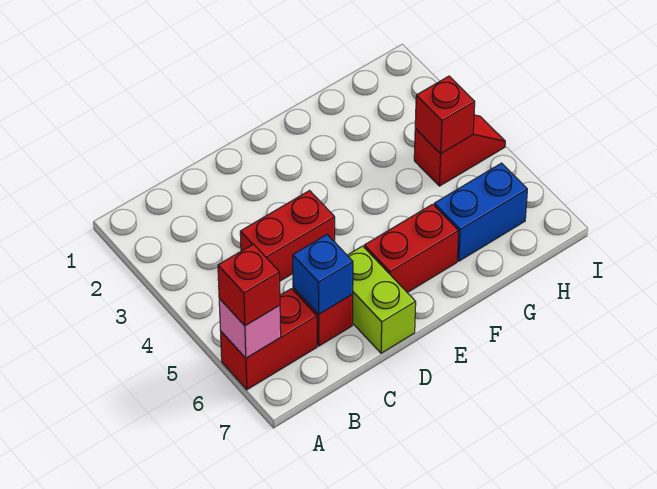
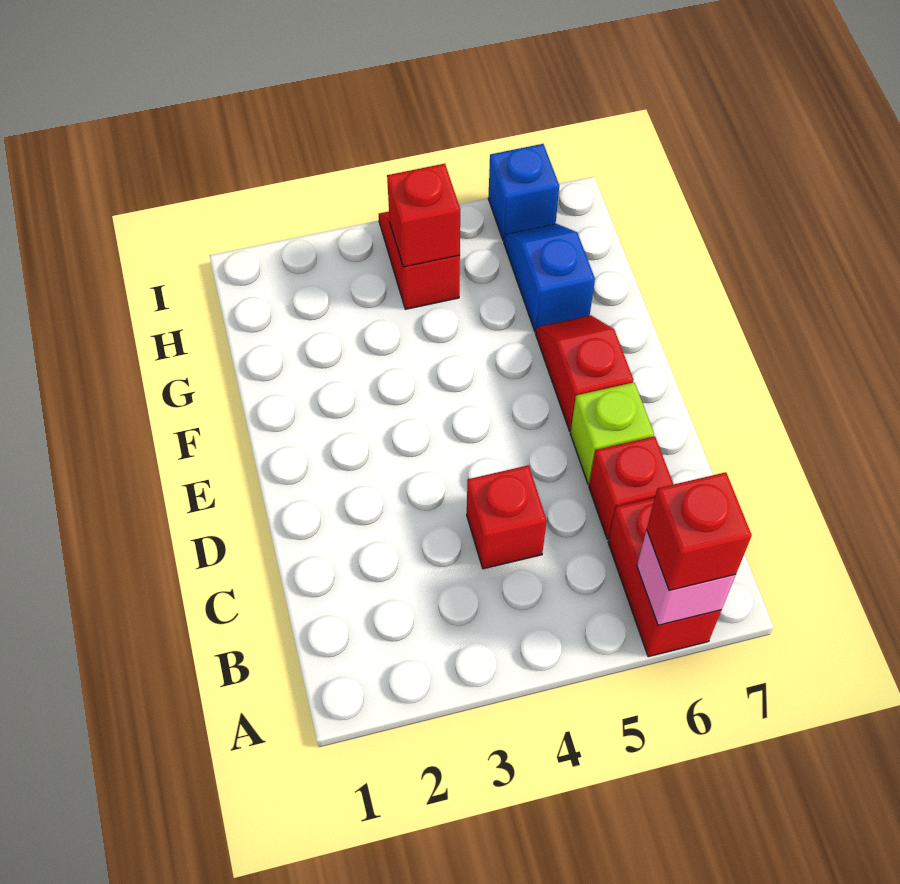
red 1x2 brick [240,191,335,281] -> red 1x1 brick [467,465,547,569]
blue 1x1 brick [293,235,353,314] -> blue 1x1 brick moved to [488,144,559,240]
lime 1x2 brick [347,246,416,353] -> lime 1x1 brick [570,382,654,484]
red 1x2 brick [364,204,458,293] -> red 1x2 slope [536,315,633,431]
blue 1x2 brick [434,163,527,261] -> blue 1x2 slope [504,224,595,332]

